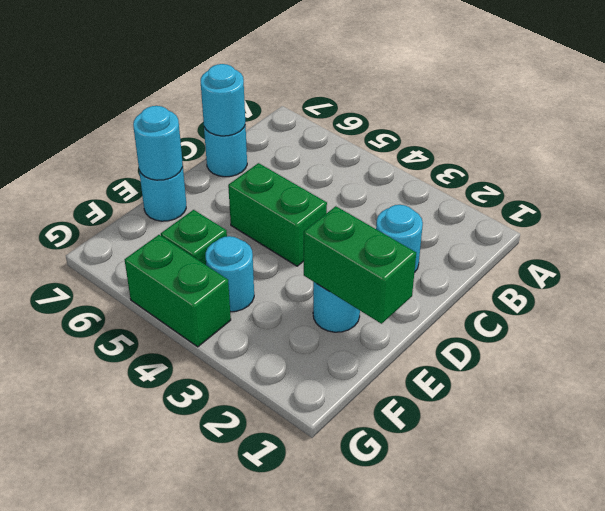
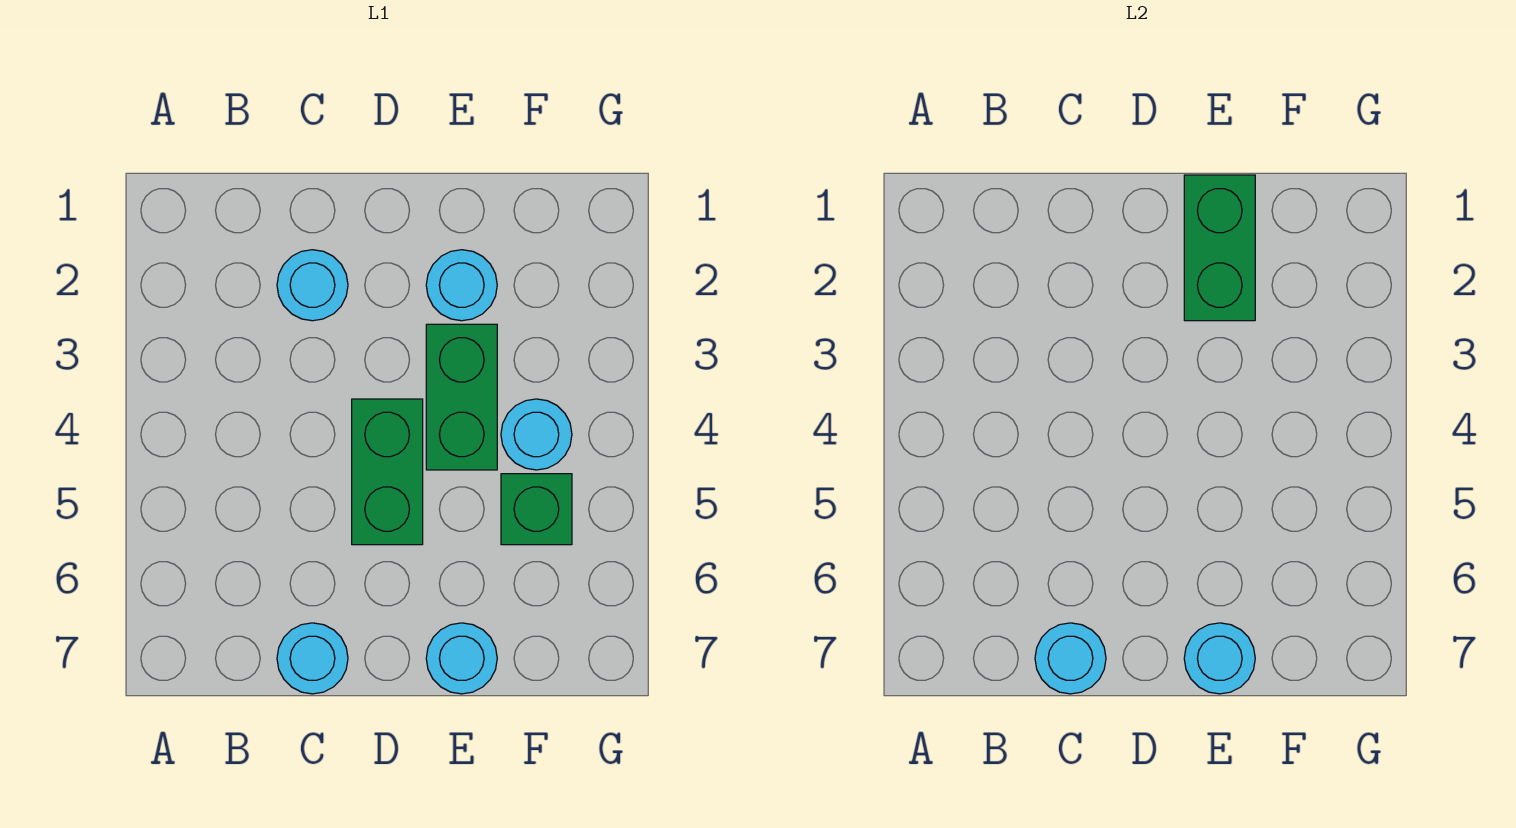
green 1x2 brick [125,235,231,347] -> green 1x2 brick moved to [426,324,497,470]

